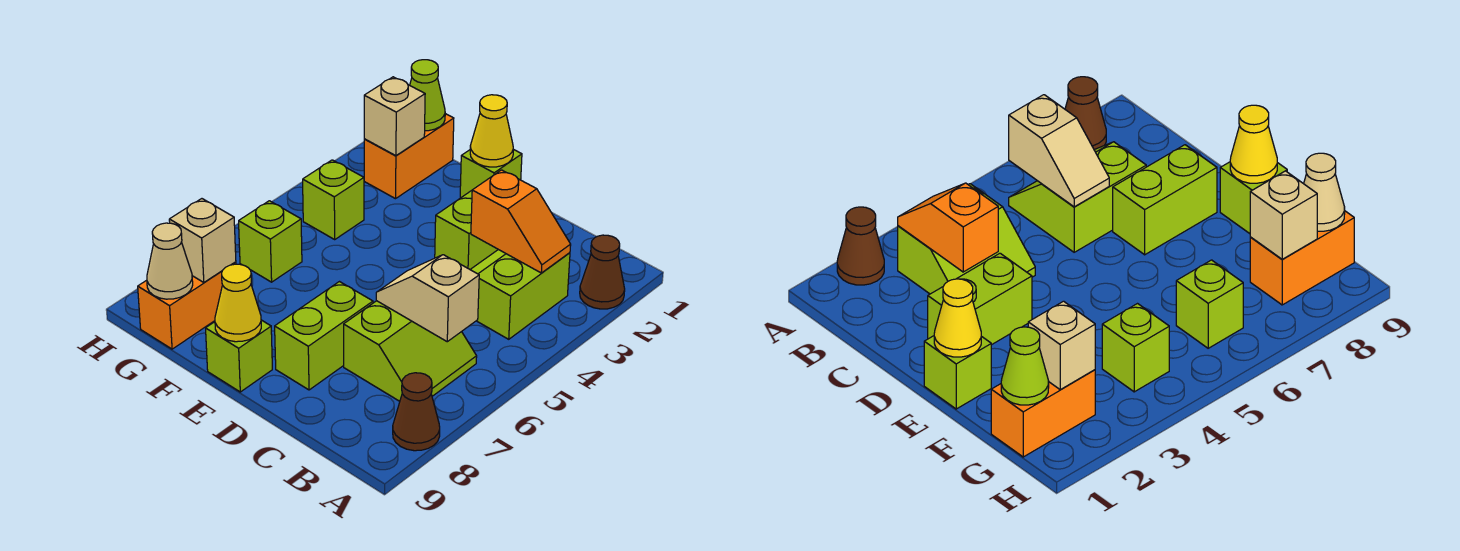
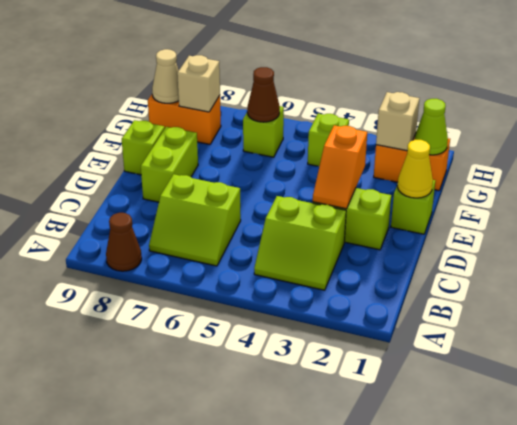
brown 1x1 cone [580,235,625,309] -> brown 1x1 cone moved to [247,67,280,122]
lime 2x2 slope [470,250,570,339] -> lime 2x2 slope turned to [254,196,346,290]
orange 1x2 slope [471,170,571,273] -> orange 1x2 slope moved to [313,125,367,209]
tan 1x2 slope [376,255,479,342] -> none
lime 1x2 brick [275,282,373,390] -> lime 1x2 brick turned to [141,127,198,202]
yellow 1x1 cone [215,264,261,342] -> none

